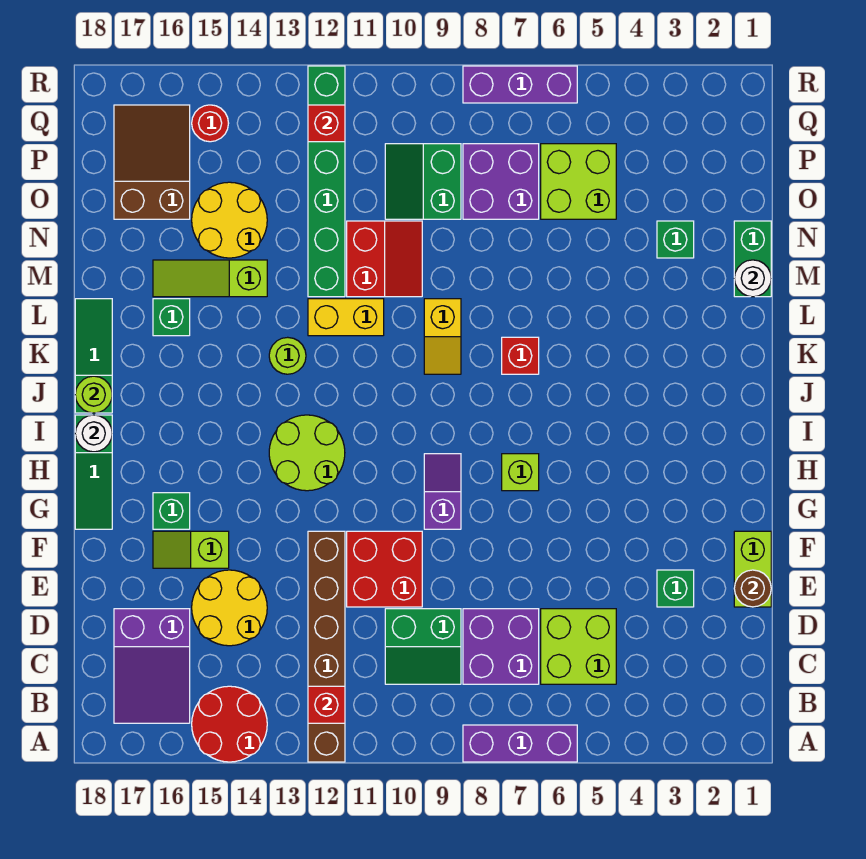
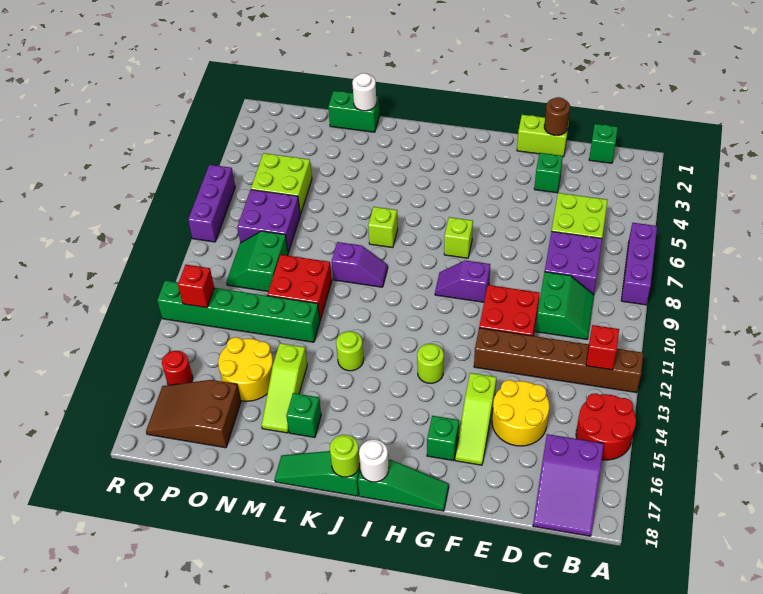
purple 2x3 slope [114,609,190,723] -> purple 2x3 slope turned to [533,434,604,536]
lime 1x2 slope [153,531,229,568] -> lime 1x3 slope [455,373,496,465]
lime 2x2 round brick [269,415,345,491] -> lime 1x1 round brick [417,344,444,383]
red 1x1 brick [502,337,539,374] -> lime 1x1 brick [368,207,398,248]
yellow 1x2 slope [424,299,461,374] -> purple 1x2 slope [332,242,388,287]
yellow 1x2 brick [308,299,384,336] -> none
red 2x2 slope [347,221,422,297] -> red 2x2 brick [267,255,332,320]
green 1x1 brick [657,221,694,258] -> green 1x1 brick moved to [589,124,618,163]
green 2x2 slope [385,144,461,219] -> green 2x2 slope turned to [227,231,288,291]

